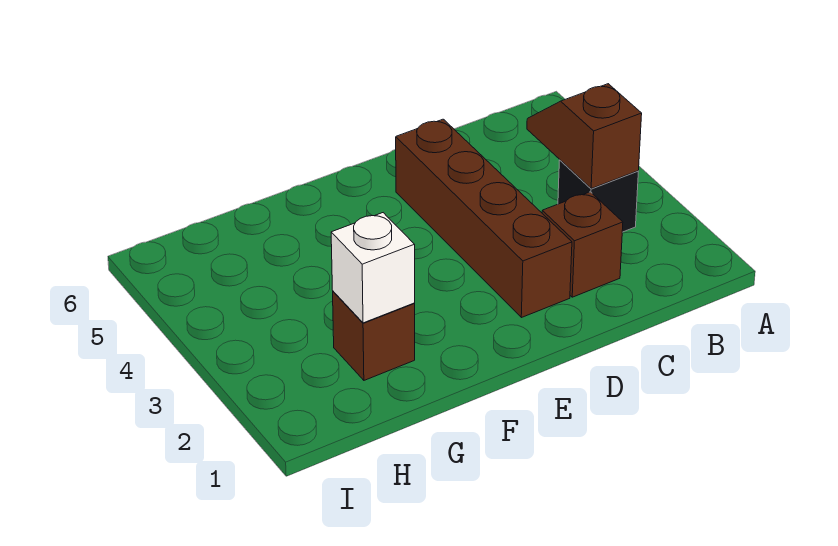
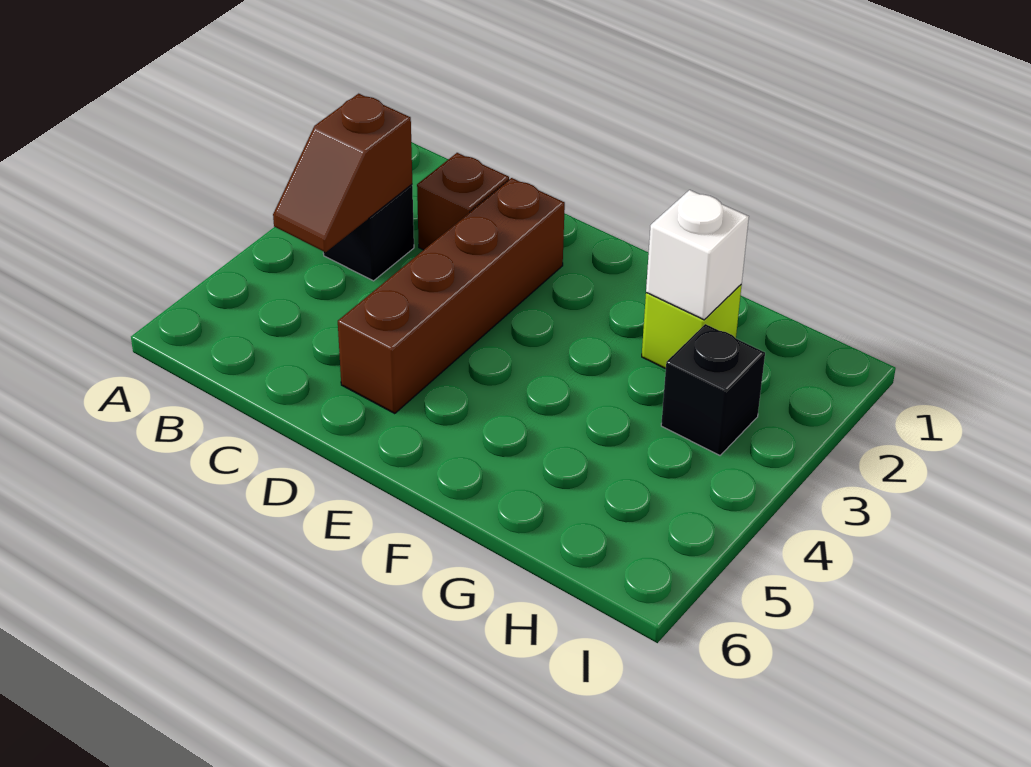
brown 1x1 brick [333,291,415,380] -> lime 1x1 brick [642,285,742,369]
none -> black 1x1 brick [661,324,765,455]

